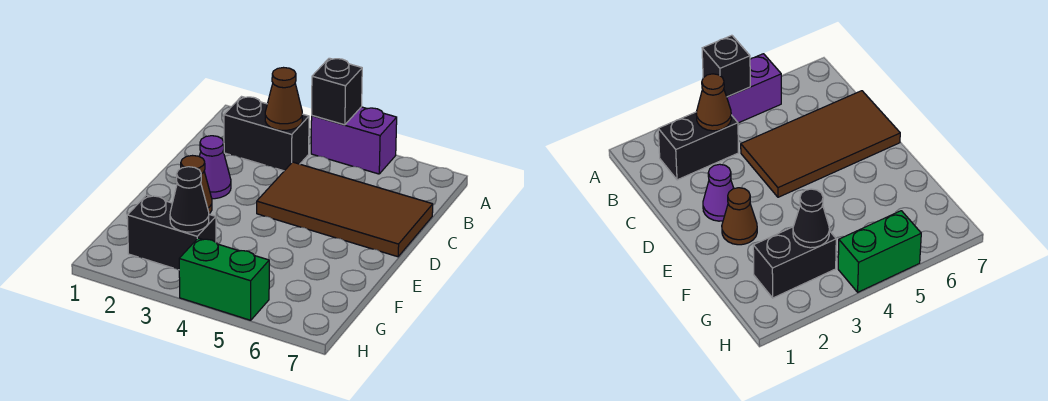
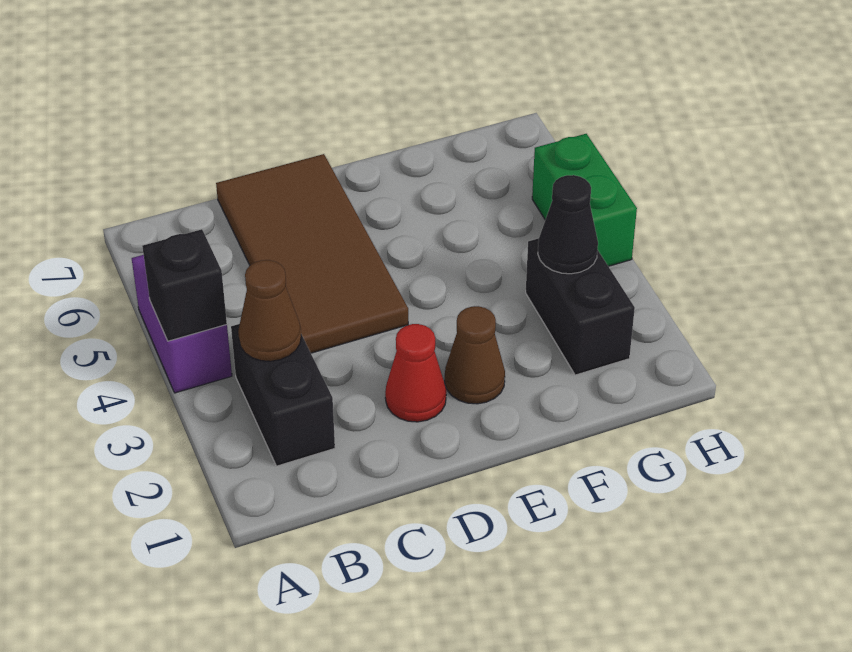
purple 1x1 cone [199,136,231,199] -> red 1x1 cone [385,324,446,422]

